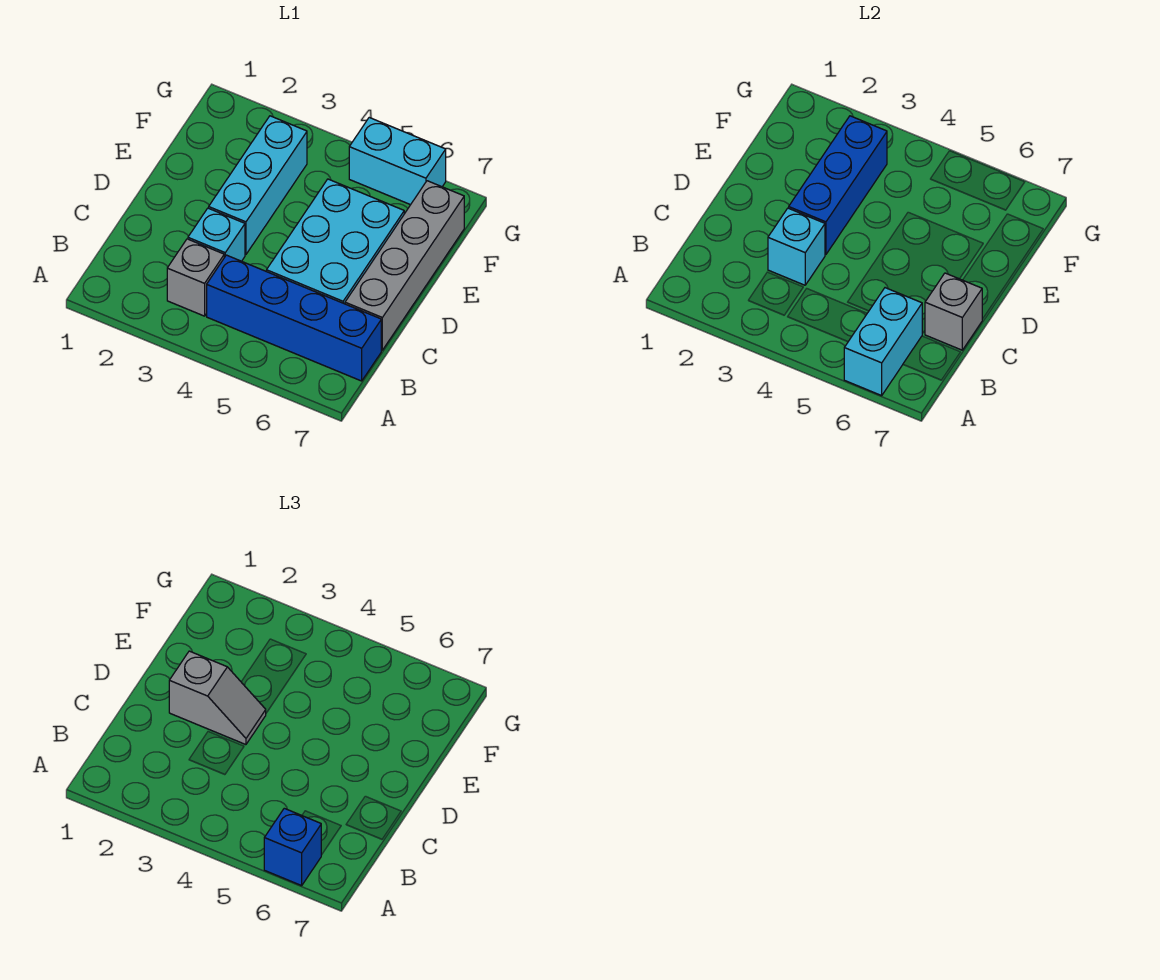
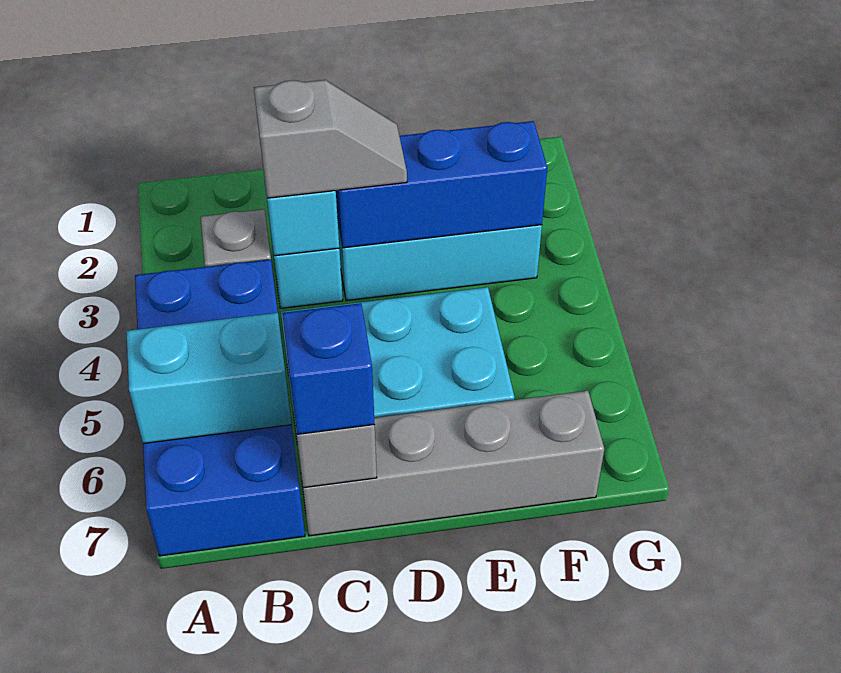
blue 1x1 brick [264,808,321,886] -> blue 1x1 brick moved to [282,303,375,434]
blue 1x4 brick [207,255,381,381] -> blue 2x4 brick [135,259,305,556]
grey 1x2 slope [169,651,266,745] -> grey 1x2 slope turned to [254,80,407,198]
cyan 1x2 brick [349,118,446,205] -> none

